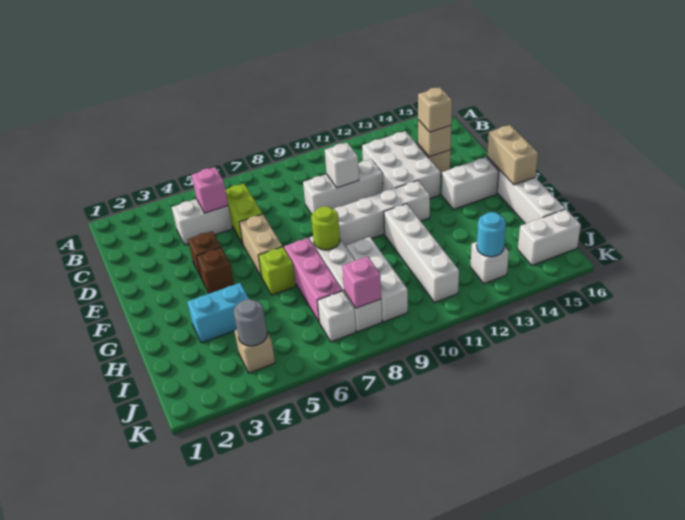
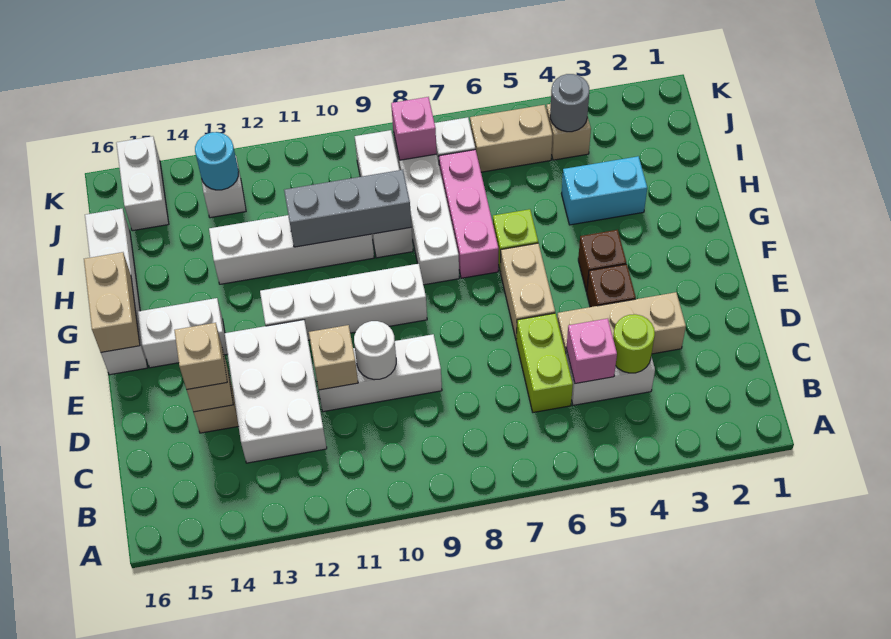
none -> tan 1x3 brick [557,292,686,354]
white 1x1 brick [325,143,359,188] -> white 1x1 round brick [354,321,396,380]
none -> tan 1x1 brick [309,325,358,390]
lime 1x1 round brick [311,206,340,250] -> lime 1x1 round brick moved to [613,314,655,373]
white 1x4 brick [384,204,459,303] -> white 1x4 brick turned to [209,215,374,284]
none -> grey 1x3 brick [284,170,411,247]
none -> tan 1x2 brick [470,105,553,172]
white 1x2 brick [518,209,581,265] -> white 1x2 brick turned to [116,136,169,231]

